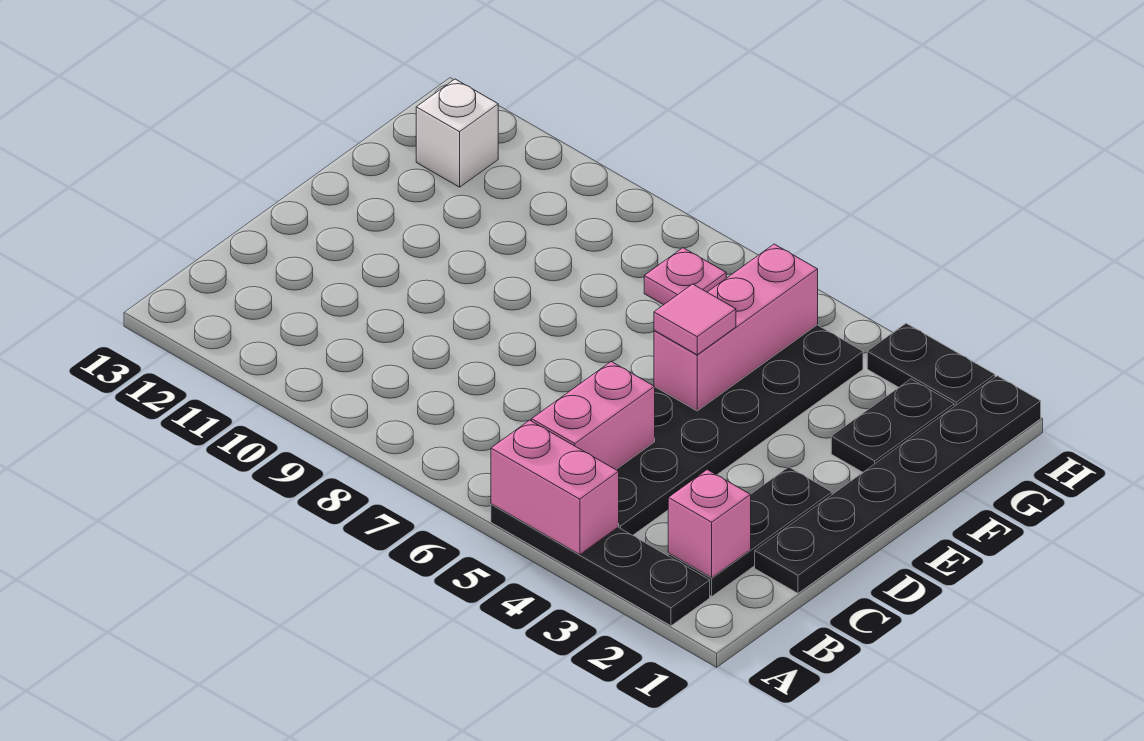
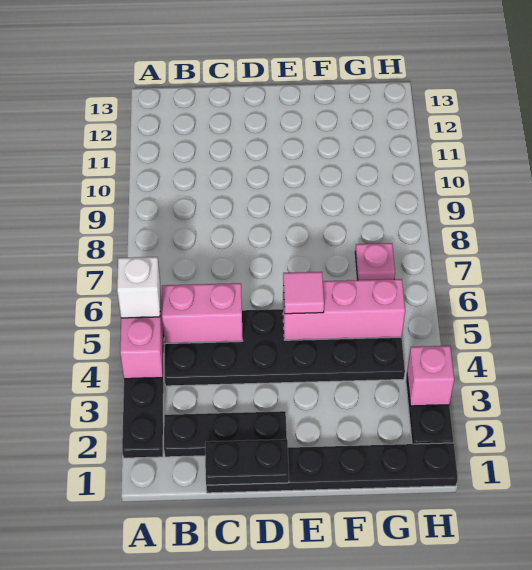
pink 1x1 brick [668,470,751,578] -> pink 1x1 brick moved to [407,346,454,406]
black 1x2 plate [831,379,954,472] -> black 1x2 plate moved to [205,439,289,485]
white 1x1 brick [416,79,498,187] -> white 1x1 brick moved to [117,257,160,318]

